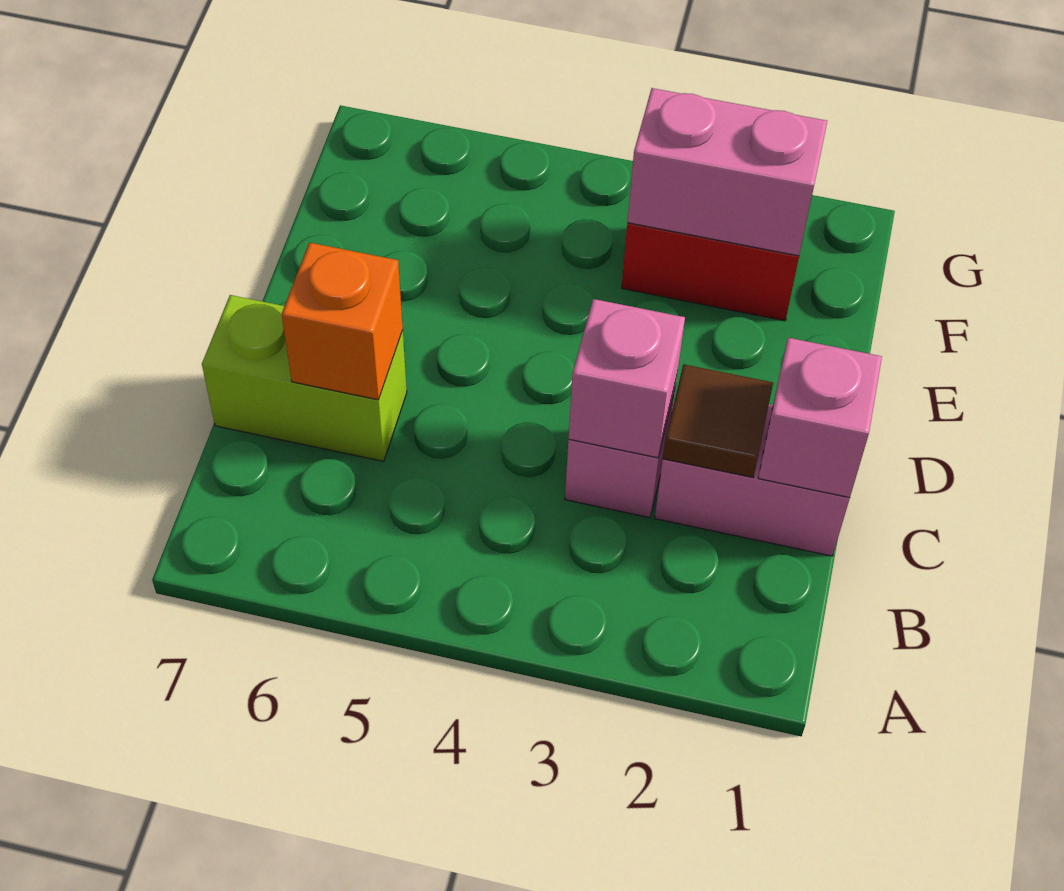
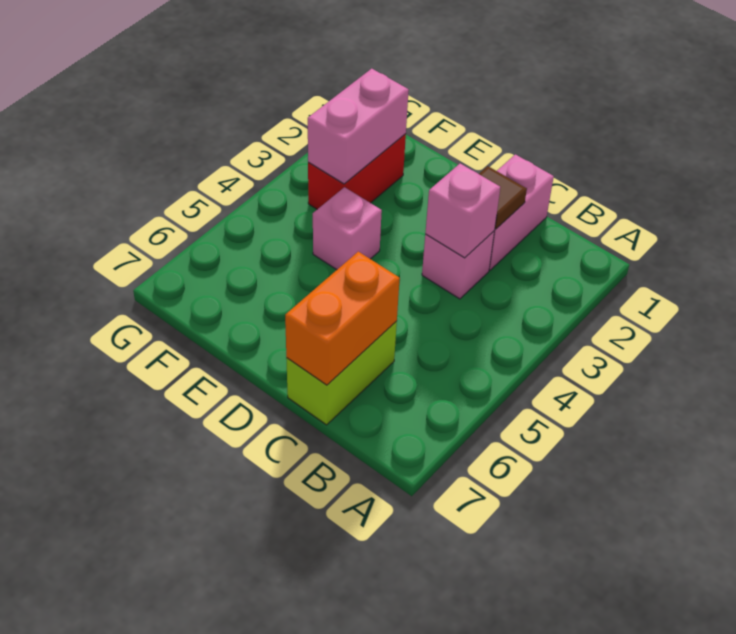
pink 1x1 brick [758,338,882,498] -> pink 1x1 brick moved to [313,187,382,270]
orange 1x1 brick [282,243,403,400] -> orange 1x2 brick [285,252,400,385]

